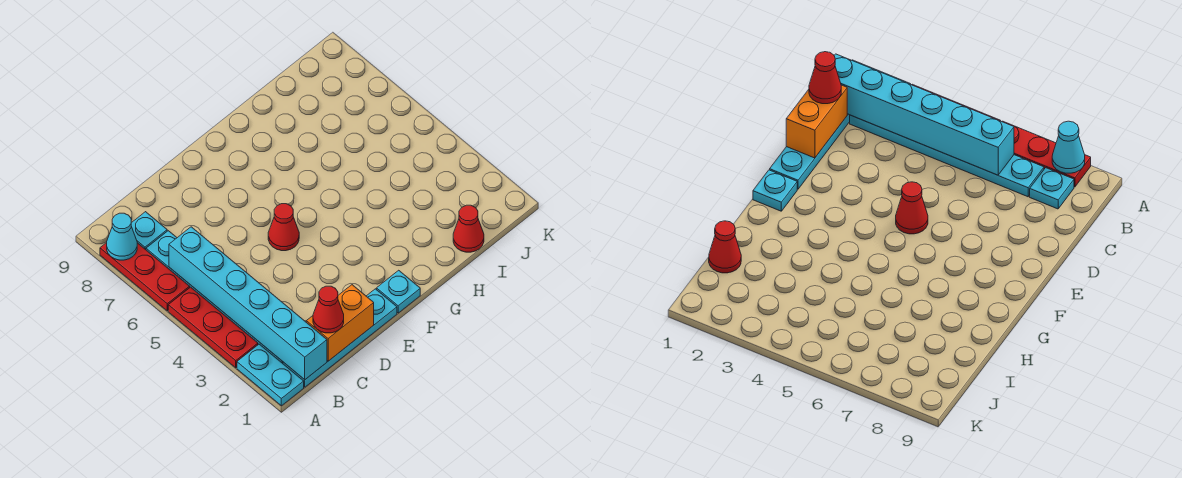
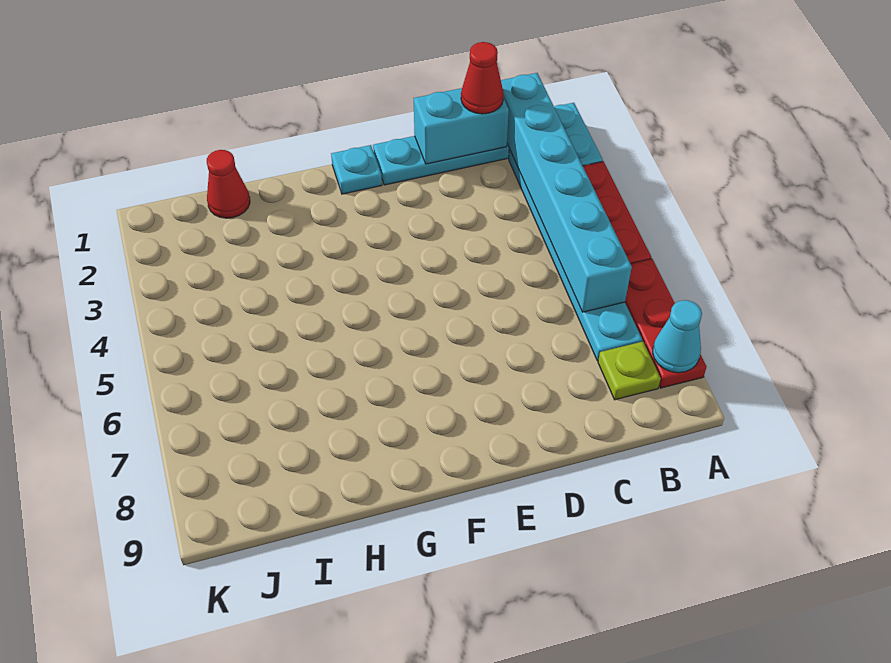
cyan 1x1 plate [131,212,167,250] -> lime 1x1 plate [598,342,661,400]
orange 1x2 brick [306,285,374,361] -> cyan 1x2 brick [414,88,509,164]
red 1x1 cone [268,204,299,251] -> none

